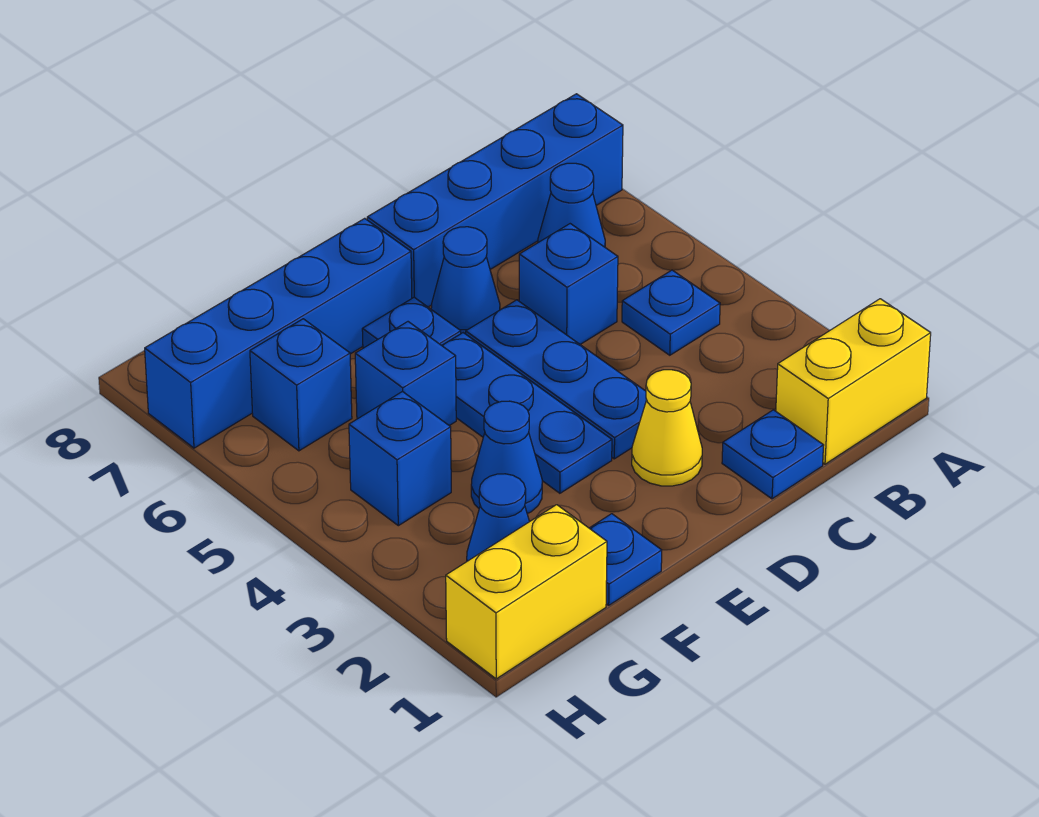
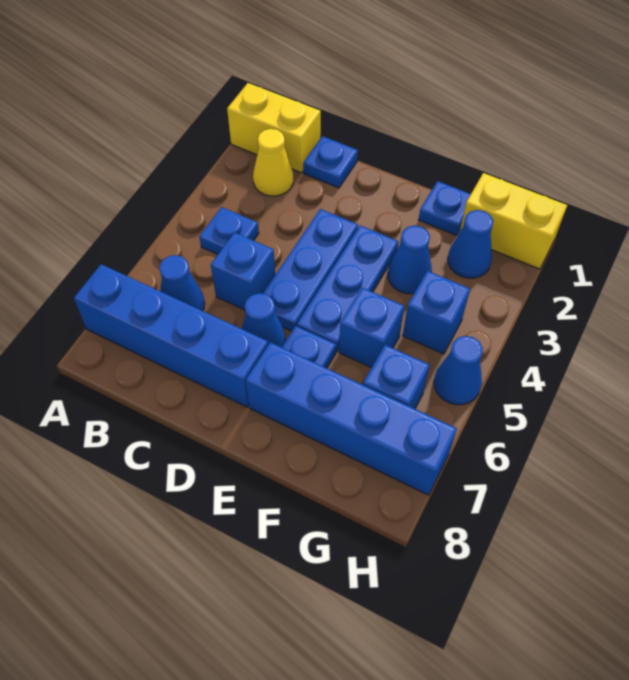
yellow 1x1 cone [632,370,702,486] -> yellow 1x1 cone moved to [253,129,293,196]
none -> blue 1x1 cone [434,336,483,405]

